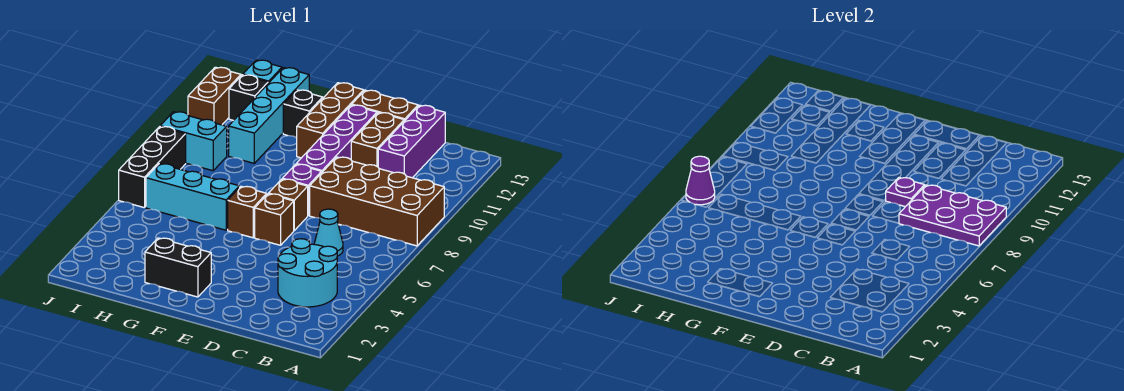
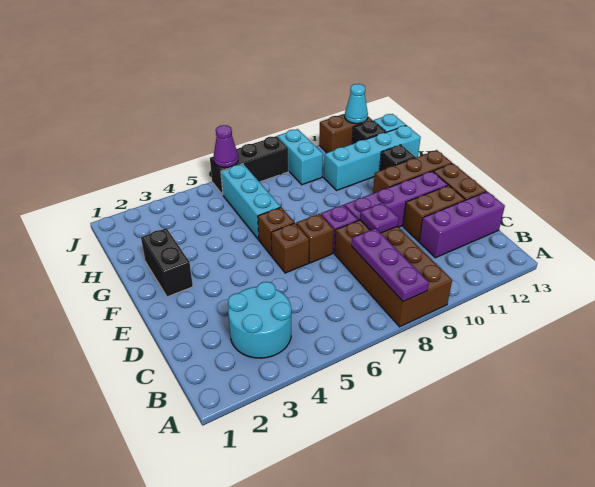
purple 2x3 plate [899,185,1006,246] -> purple 1x3 plate [352,228,429,302]
cyan 1x1 cone [314,209,343,256] -> cyan 1x1 cone moved to [345,84,368,124]

